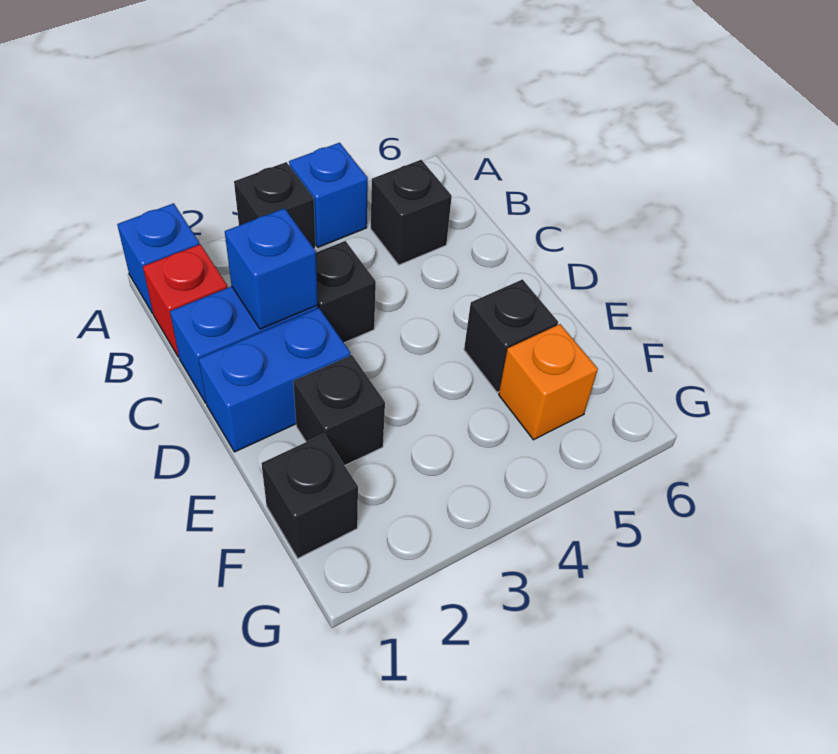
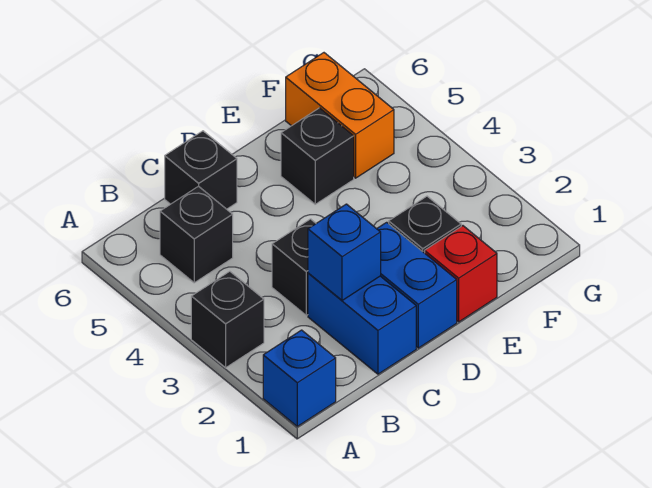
blue 1x1 brick [289,143,368,247] -> none
red 1x1 brick [143,244,228,357] -> red 1x1 brick moved to [425,226,497,322]
black 1x1 brick [261,434,358,558] -> black 1x1 brick moved to [165,131,237,209]
orange 1x1 brick [499,324,598,440] -> orange 1x2 brick [286,53,394,178]

